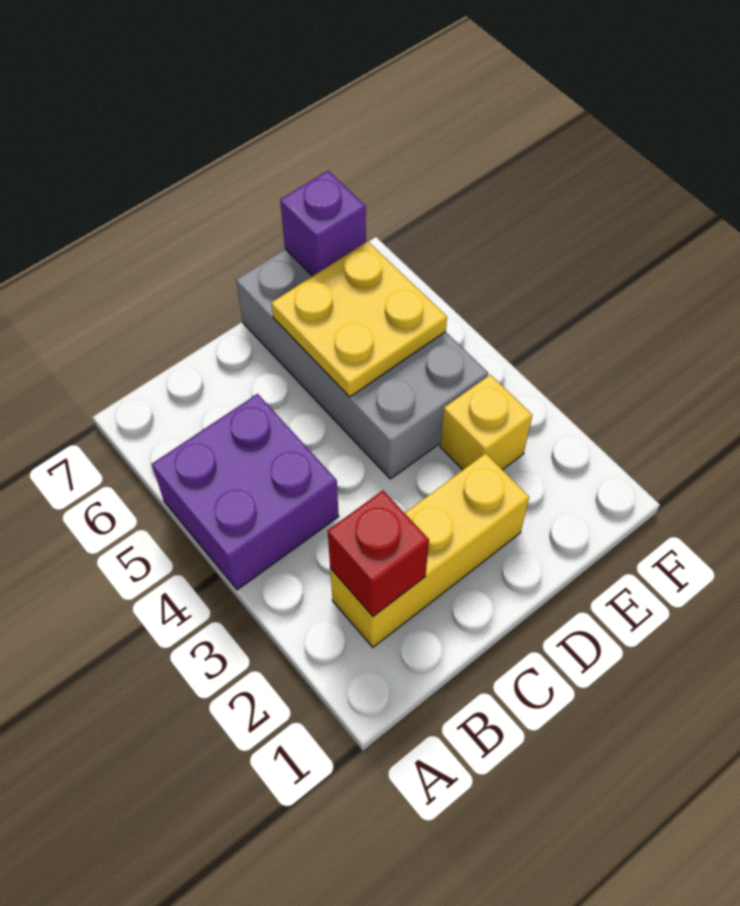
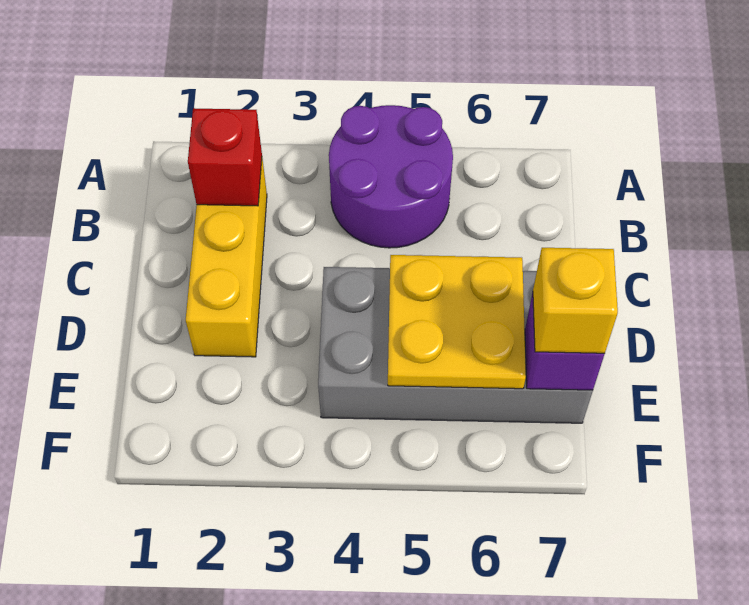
purple 2x2 brick [152,394,339,590] -> purple 2x2 round brick [329,105,453,248]
yellow 1x1 brick [440,375,532,470] -> yellow 1x1 brick moved to [533,248,618,354]

